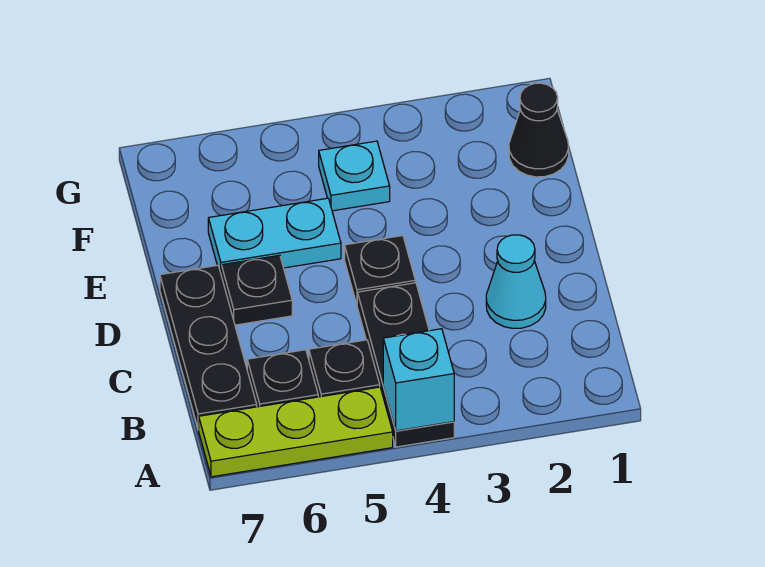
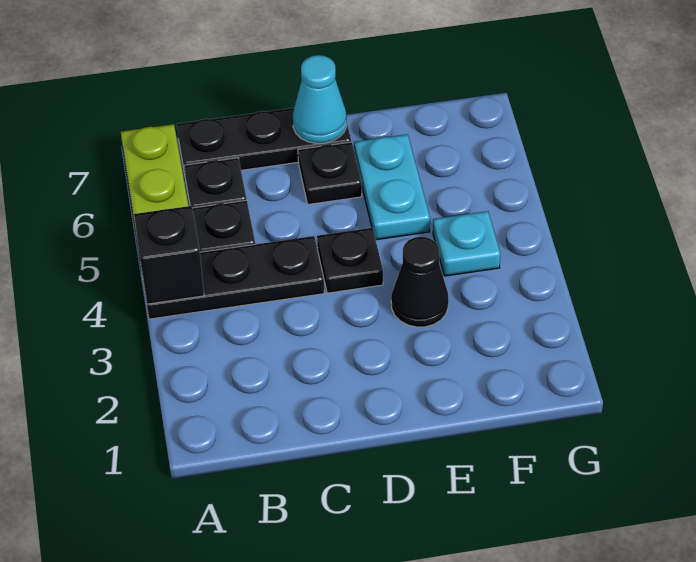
cyan 1x1 brick [383,329,454,431] -> black 1x1 brick [134,206,204,304]
cyan 1x1 cone [486,235,546,328] -> cyan 1x1 cone moved to [293,55,347,143]
black 1x1 cone [509,83,569,177] -> black 1x1 cone moved to [391,237,449,327]

